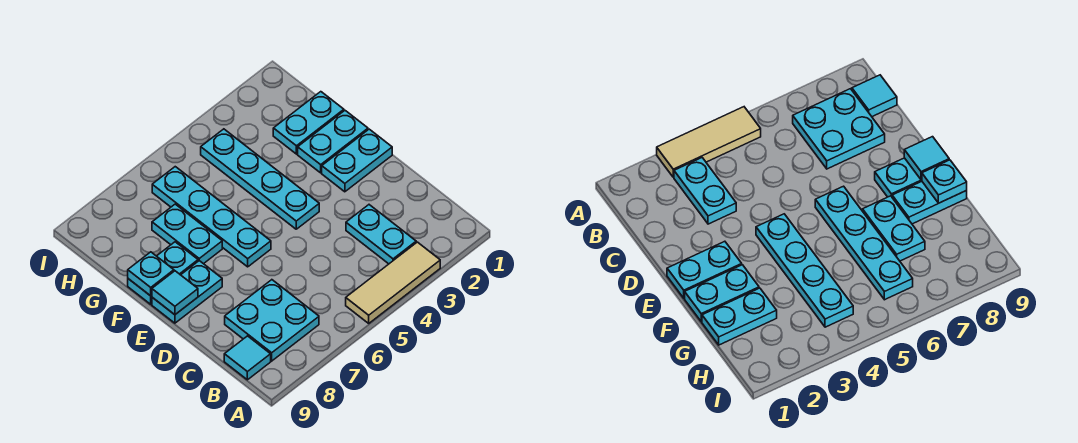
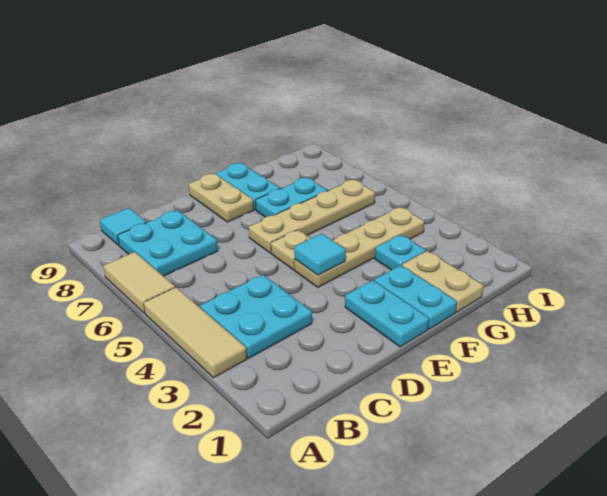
none -> tan 1x2 tile [103,252,175,313]
cyan 1x2 plate [346,205,416,264] -> cyan 2x2 plate [200,275,312,359]
cyan 1x4 plate [201,129,319,229] -> tan 1x4 plate [294,207,424,287]
none -> tan 1x1 plate [271,230,311,270]
cyan 1x4 plate [152,167,271,267] -> tan 1x4 plate [249,180,375,253]
cyan 1x2 plate [152,261,222,323] -> tan 1x2 plate [189,174,254,222]
cyan 1x1 tile [152,271,198,315] -> cyan 1x1 tile moved to [294,233,346,275]
cyan 1x1 plate [128,252,174,296] -> cyan 1x1 plate moved to [375,235,426,270]
cyan 1x2 plate [273,92,344,154] -> tan 1x2 plate [402,251,484,312]

